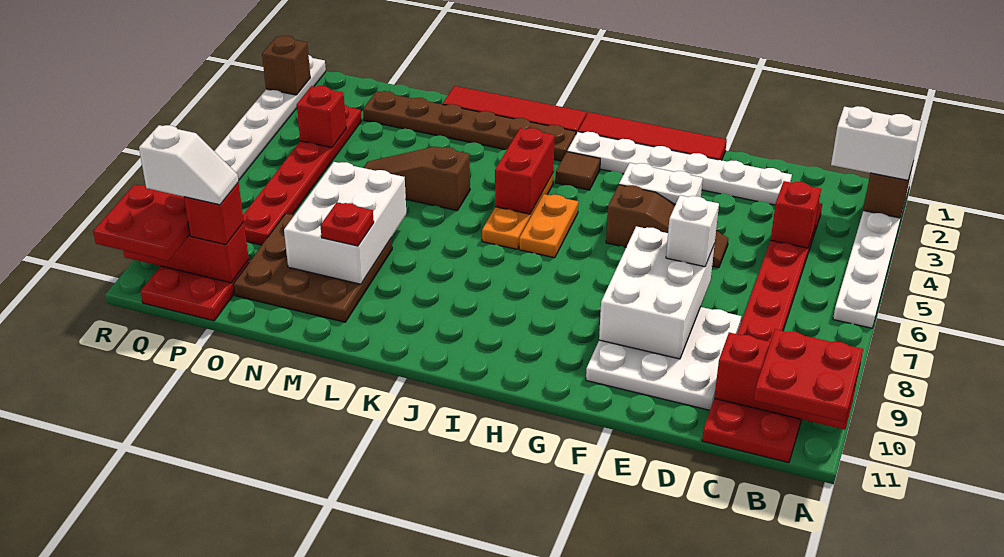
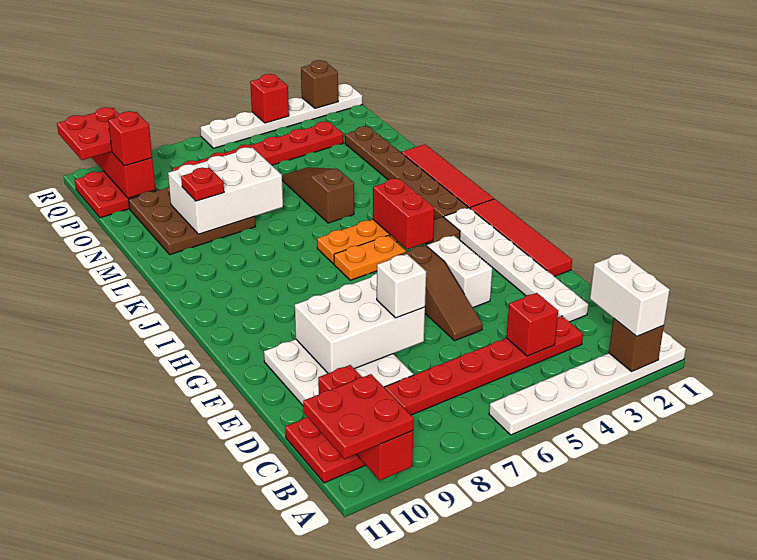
red 1x2 brick [495,128,555,214] -> red 1x2 brick turned to [373,178,434,249]
red 1x1 brick [297,86,346,147] -> red 1x1 brick moved to [250,74,289,123]
white 1x2 slope [139,125,238,205] -> none

